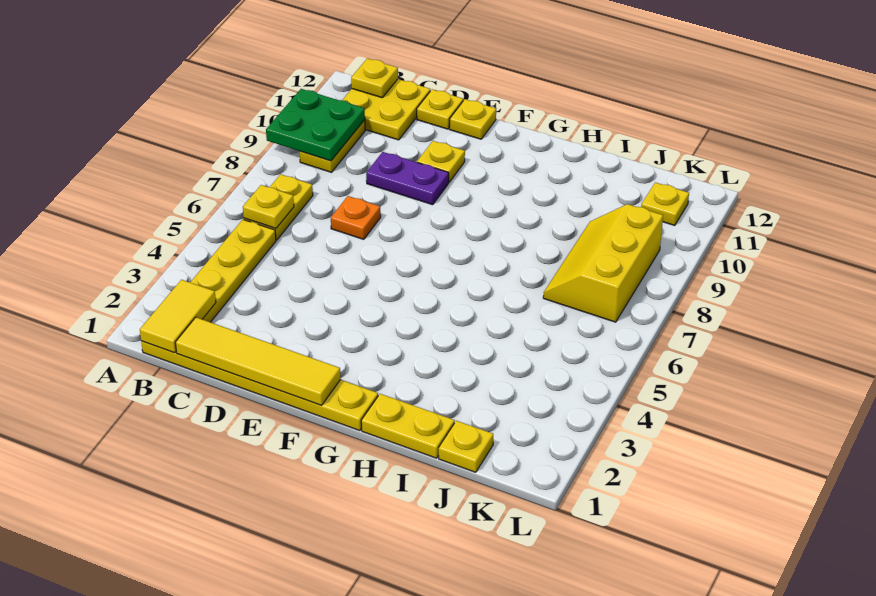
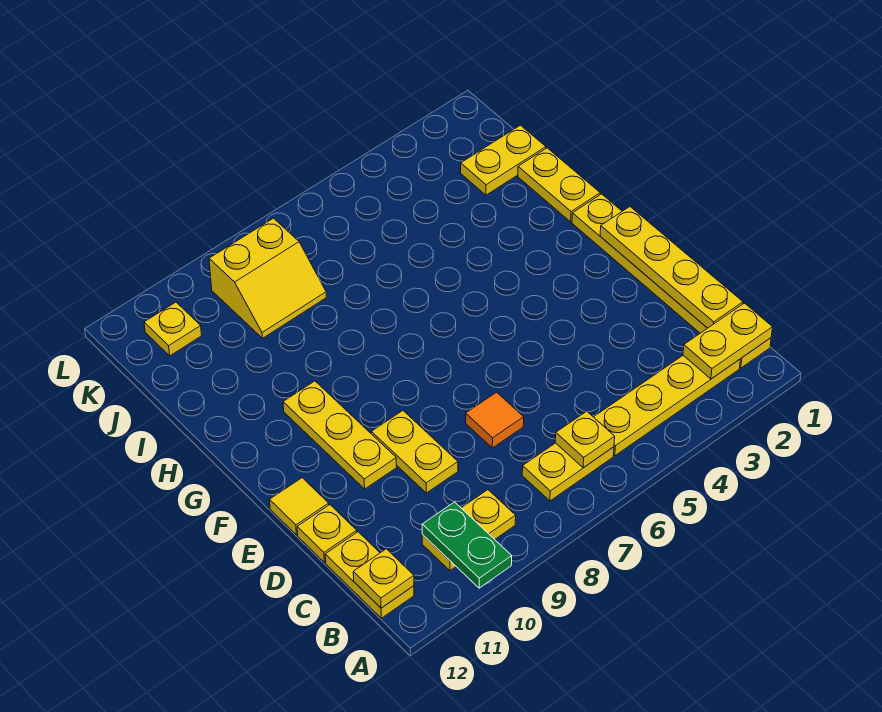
green 2x2 plate [266,89,365,161] -> green 1x2 plate [422,502,512,588]
yellow 1x2 tile [140,280,216,353] -> yellow 1x2 plate [683,303,772,379]
yellow 2x2 plate [343,79,430,140] -> yellow 1x2 plate [325,532,414,618]
yellow 1x4 tile [175,317,341,405] -> yellow 1x4 plate [600,207,743,328]
orange 1x1 plate [331,196,381,239] -> orange 1x1 tile [466,392,524,448]
purple 1x2 plate [366,152,449,205] -> yellow 1x2 plate [371,411,458,493]
yellow 1x1 plate [417,141,465,182] -> yellow 1x3 plate [283,381,397,489]
yellow 1x1 plate [450,99,496,139] -> yellow 1x1 tile [270,478,329,535]
yellow 1x1 plate [439,421,493,472] -> yellow 1x2 plate [461,125,546,195]
yellow 2x3 slope [543,204,663,322] -> yellow 2x2 slope [209,218,326,338]

